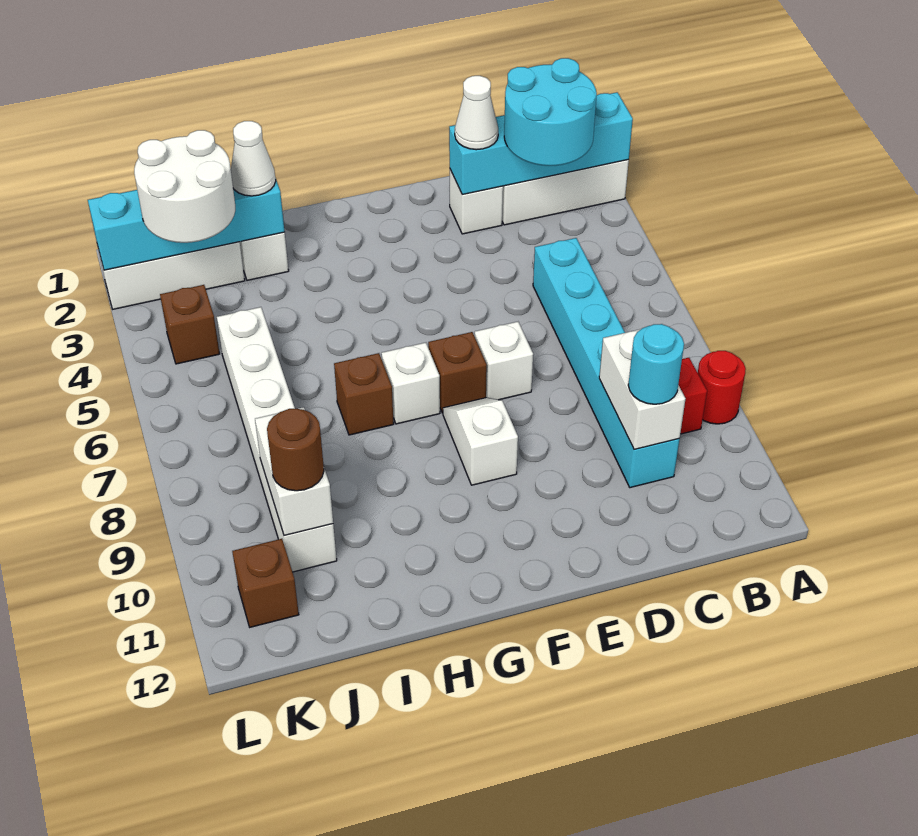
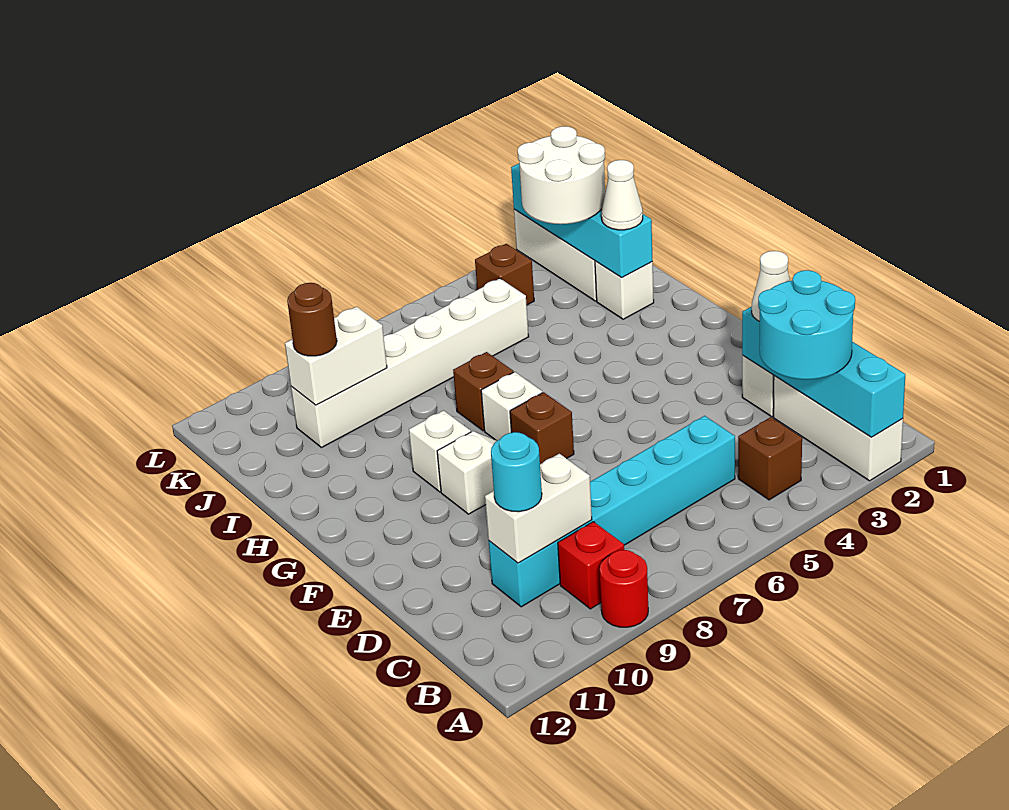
white 1x1 brick [475,322,533,400] -> white 1x1 brick moved to [409,411,471,492]
brown 1x1 brick [232,539,299,627] -> brown 1x1 brick moved to [738,417,802,500]

